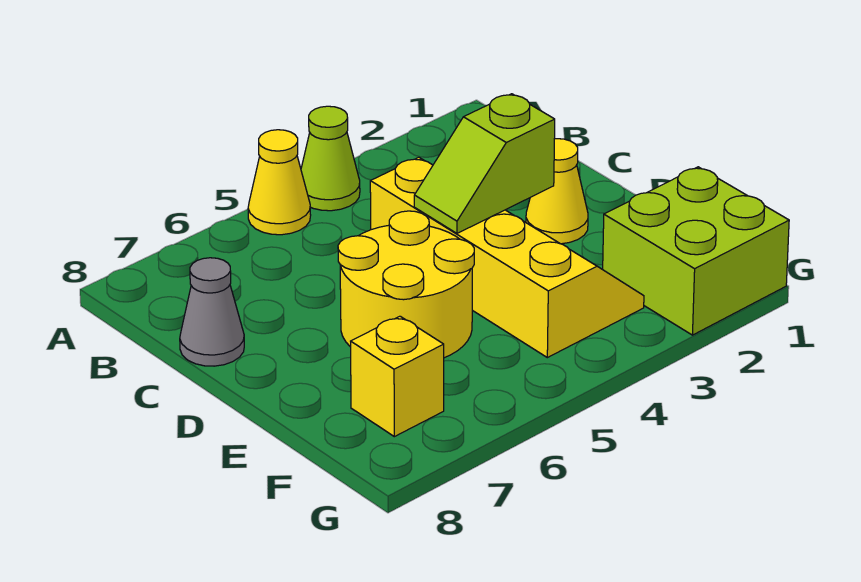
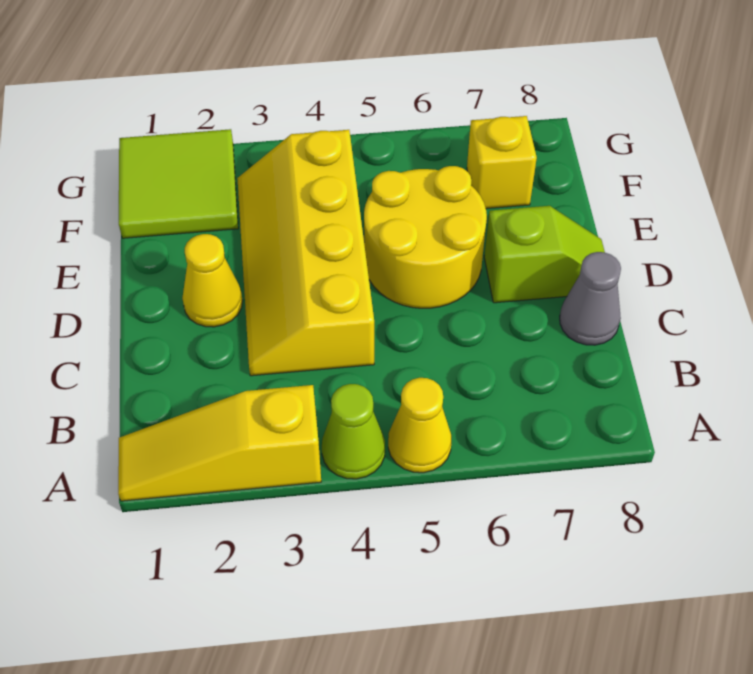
none -> yellow 1x3 slope [118,385,321,501]
lime 1x2 slope [414,94,555,233] -> lime 1x2 slope moved to [484,206,605,303]
lime 2x2 brick [603,167,789,335] -> lime 2x2 tile [119,129,238,238]

